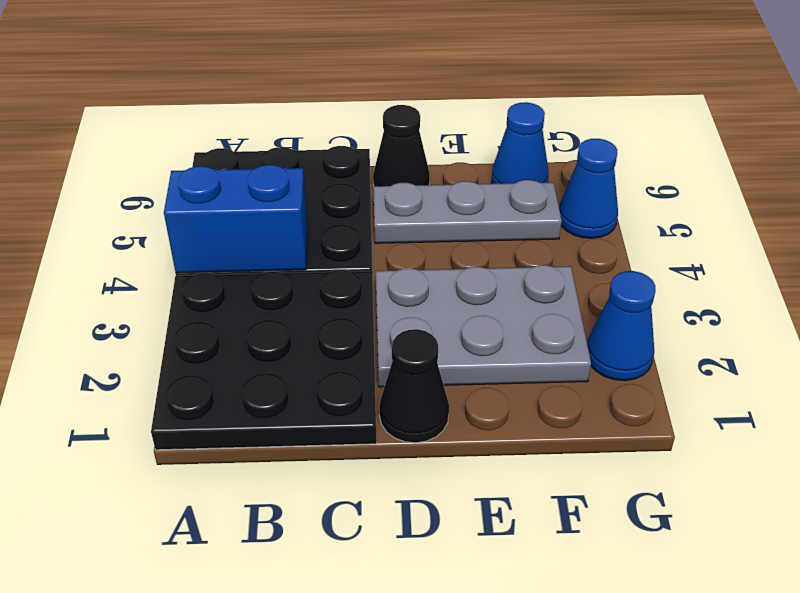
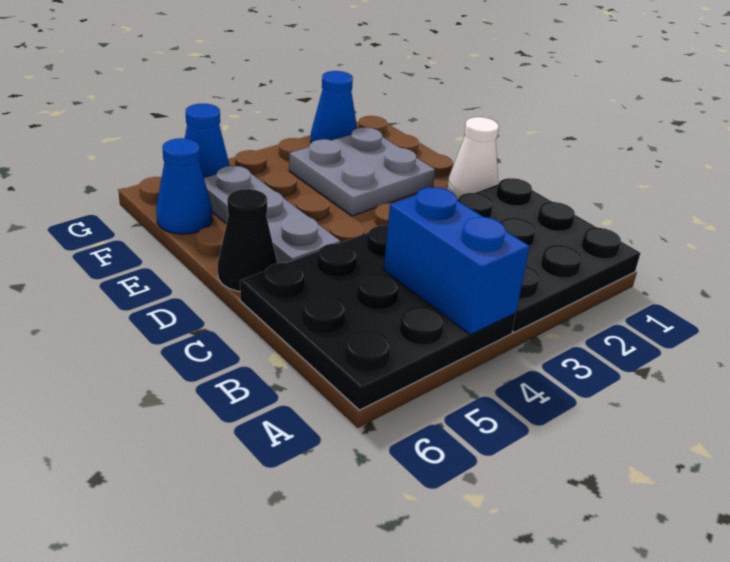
black 1x1 cone [379,329,449,443] -> white 1x1 cone [447,117,499,199]
grey 2x3 plate [376,265,591,387] -> grey 2x2 plate [289,127,435,216]

